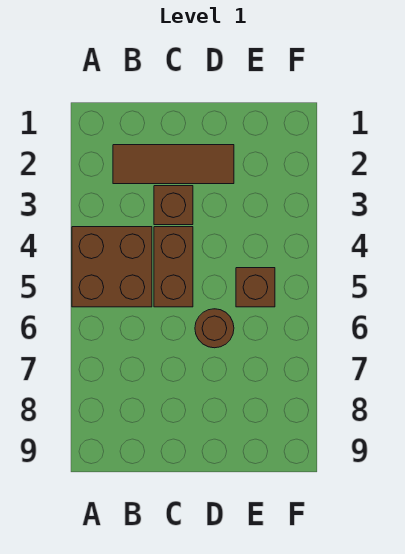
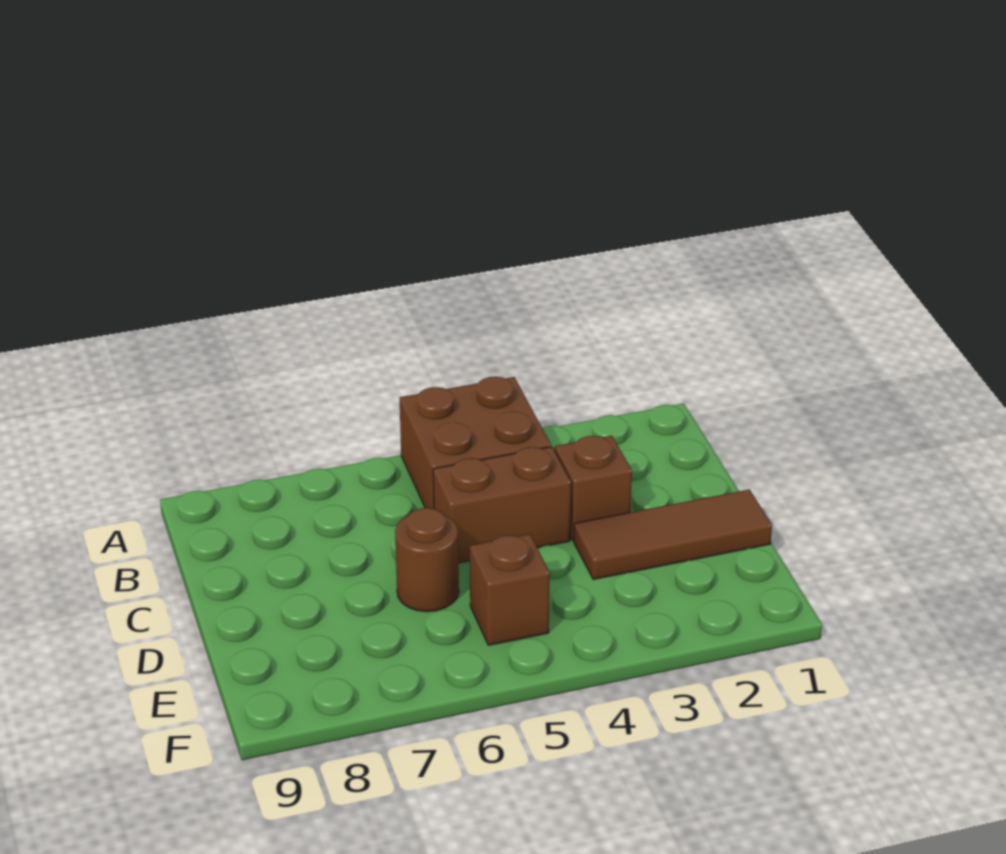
brown 1x3 tile [113,145,234,184] -> brown 1x3 tile turned to [574,490,772,579]

